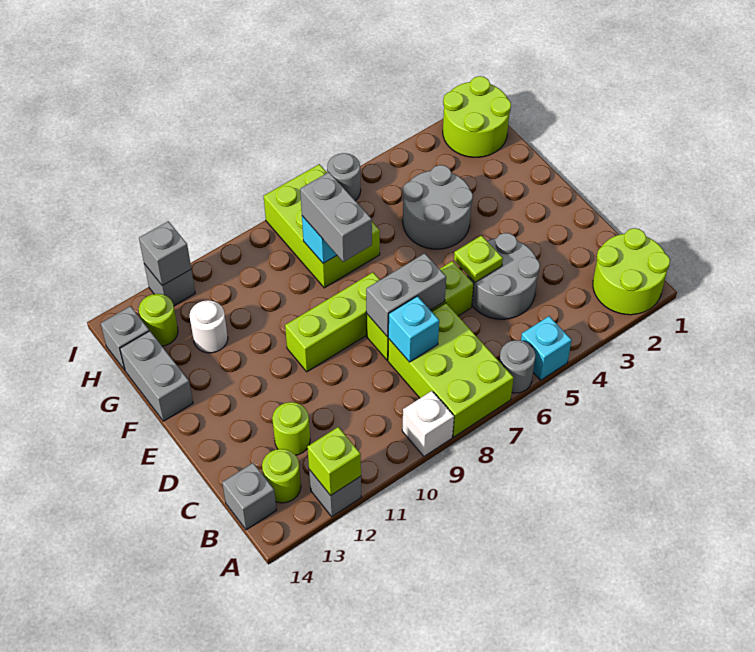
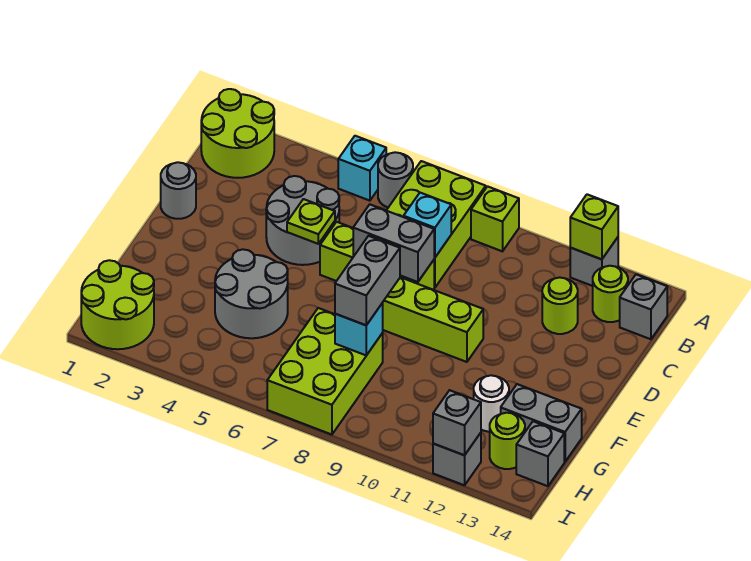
white 1x1 brick [402,391,454,456] -> lime 1x1 brick [471,186,519,251]
grey 1x2 brick [120,331,193,421] -> grey 1x2 brick turned to [501,384,582,462]
grey 1x1 round brick [327,153,361,200] -> grey 1x1 round brick moved to [161,162,196,219]

